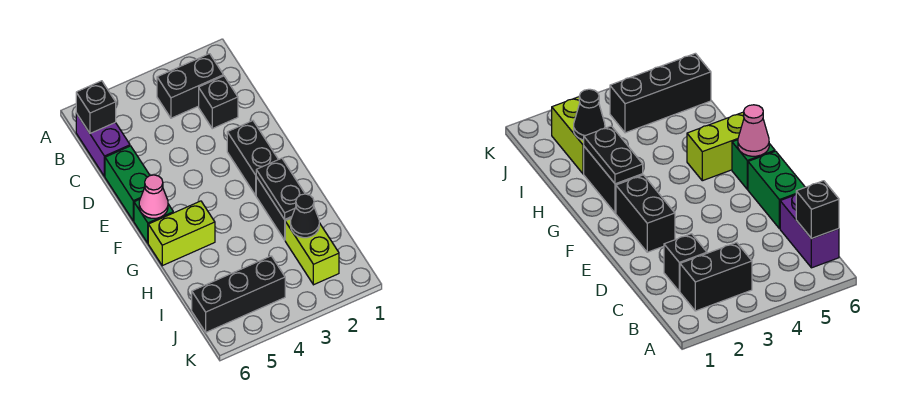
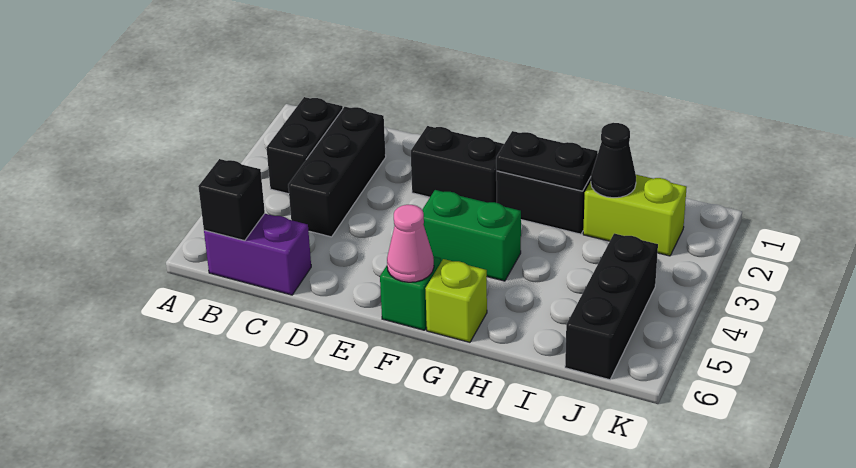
black 1x1 brick [199,76,238,129] -> black 1x3 brick [288,107,386,237]
green 1x2 brick [105,146,150,221] -> green 1x2 brick moved to [422,190,521,281]
lime 1x2 brick [148,201,215,266] -> lime 1x1 brick [425,259,487,342]

